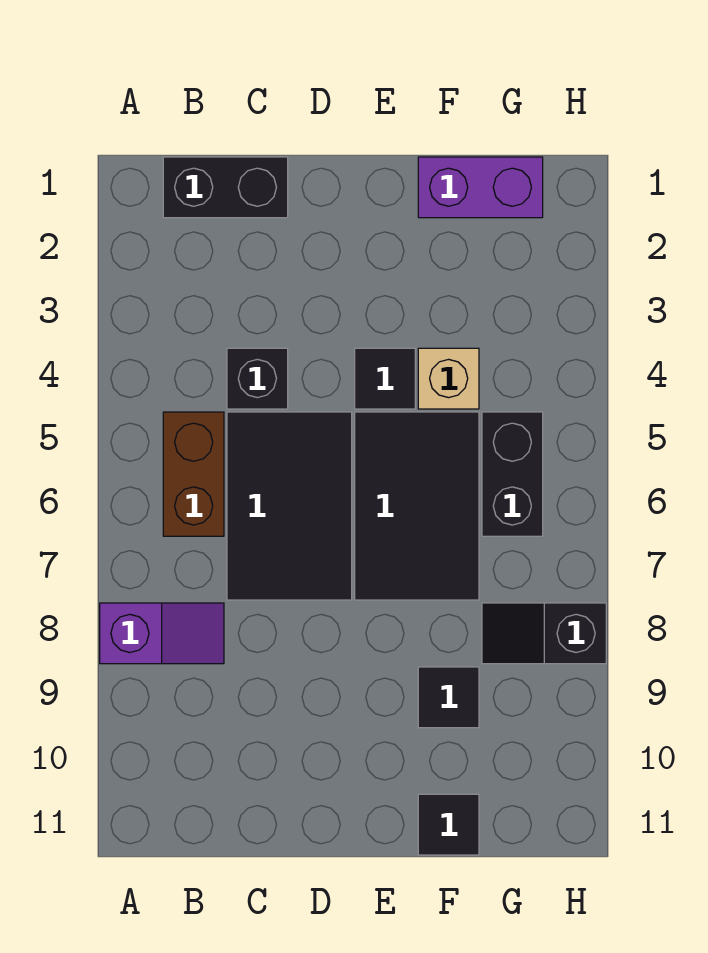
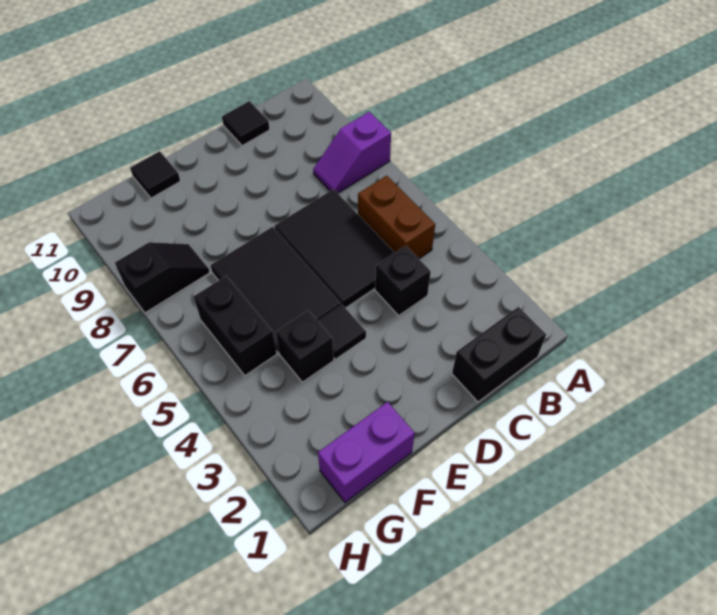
tan 1x1 brick [418,348,479,409] -> black 1x1 brick [276,310,334,382]
black 1x1 tile [418,667,479,728] -> black 1x1 tile moved to [222,101,270,146]

